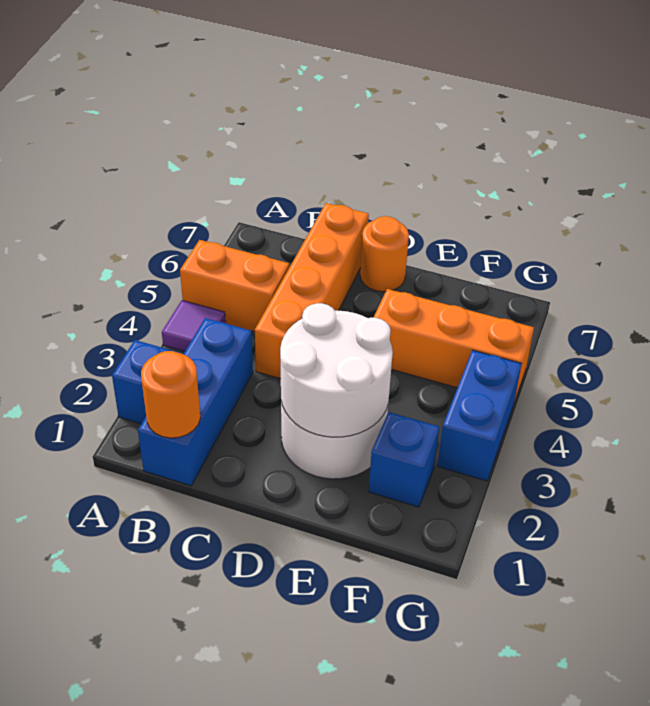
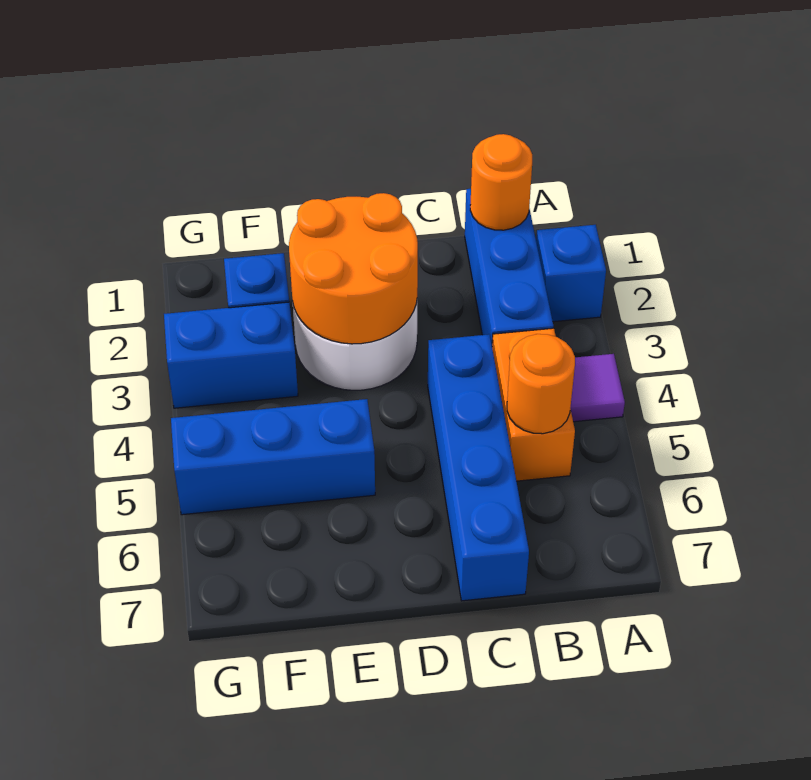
orange 1x2 brick [180,240,289,332] -> orange 1x2 brick turned to [492,328,575,481]
orange 1x4 brick [255,203,369,379] -> blue 1x4 brick [428,334,529,601]
white 2x2 round brick [280,303,393,437] -> orange 2x2 round brick [289,193,418,344]
orange 1x1 round brick [360,216,409,292] -> orange 1x1 round brick moved to [507,334,575,434]
orange 1x3 brick [373,289,534,402] -> blue 1x3 brick [171,399,375,515]
blue 1x2 brick [438,350,521,481] -> blue 1x2 brick turned to [164,302,298,408]

